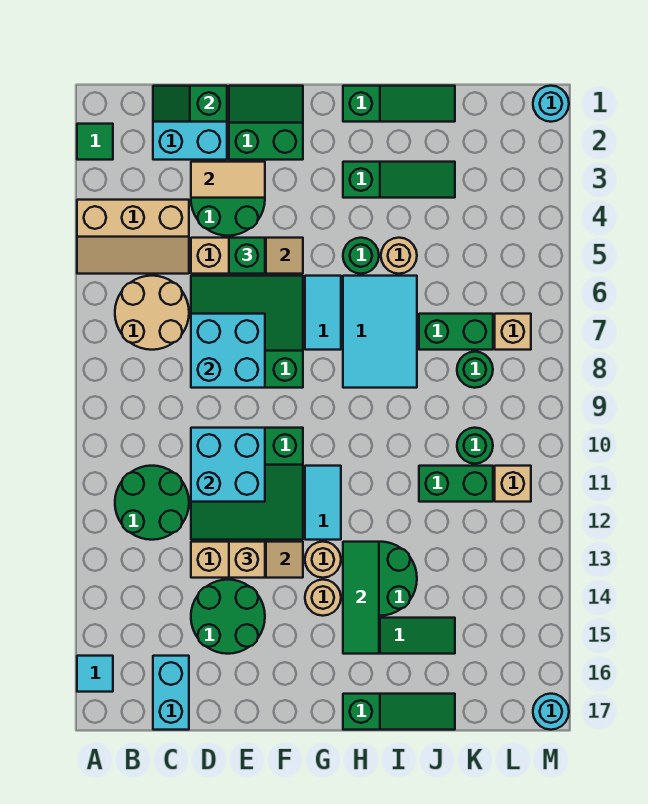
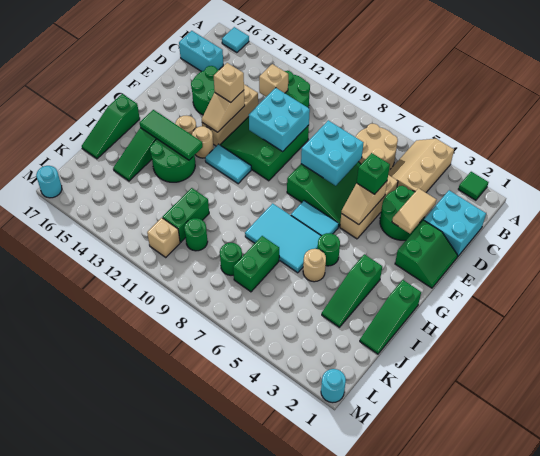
green 1x2 slope [153,86,227,122] -> none
tan 1x1 brick [495,314,531,350] -> tan 1x1 brick moved to [259,64,288,97]

